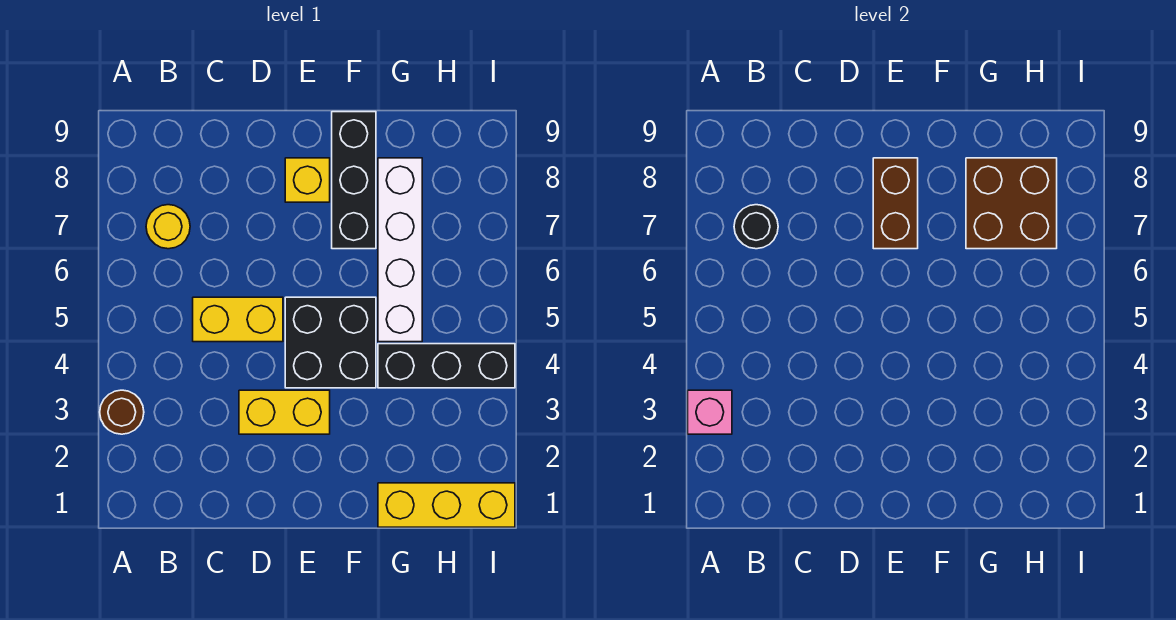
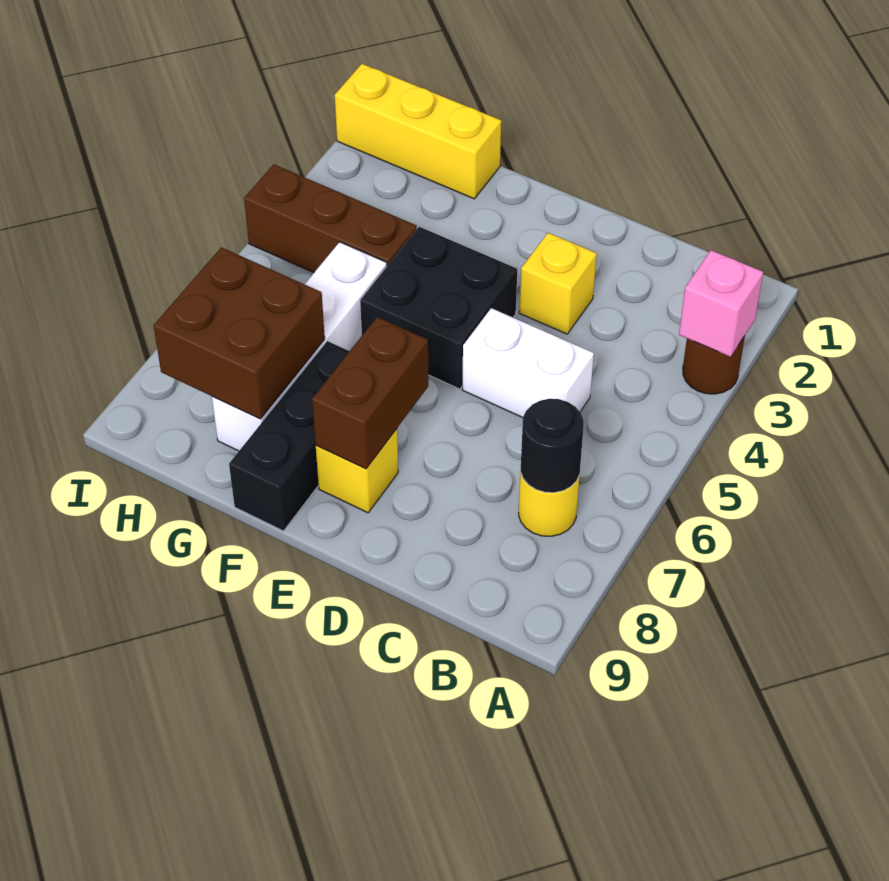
yellow 1x2 brick [193,297,283,342] -> white 1x2 brick [462,308,594,418]
yellow 1x2 brick [239,390,330,434] -> yellow 1x1 brick [519,233,597,334]
black 1x3 brick [378,344,515,388] -> brown 1x3 brick [244,164,417,273]

